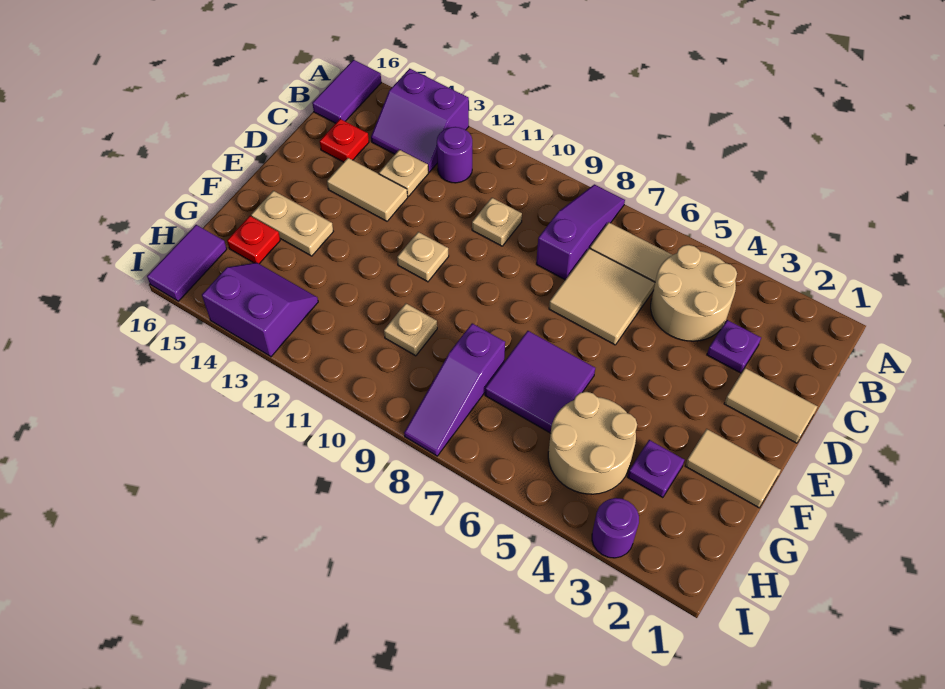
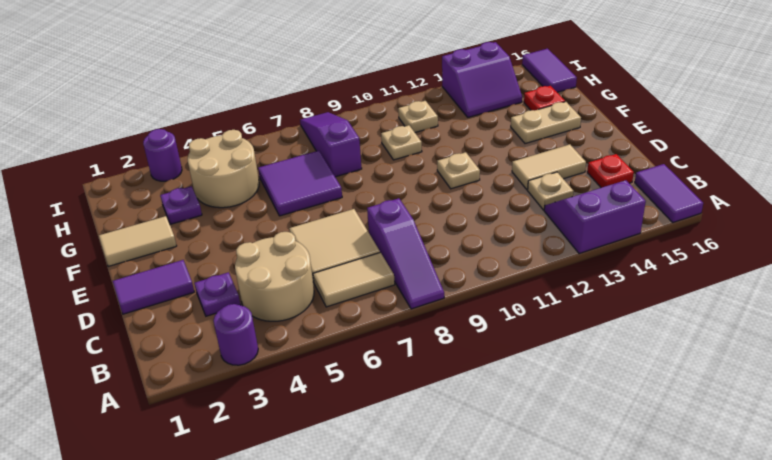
purple 1x1 round brick [437,127,472,183] -> purple 1x1 round brick moved to [214,304,258,365]
tan 1x1 plate [472,198,522,246] -> tan 1x1 plate moved to [398,101,438,132]
tan 1x2 tile [724,368,818,443] -> purple 1x2 tile [113,260,194,314]

